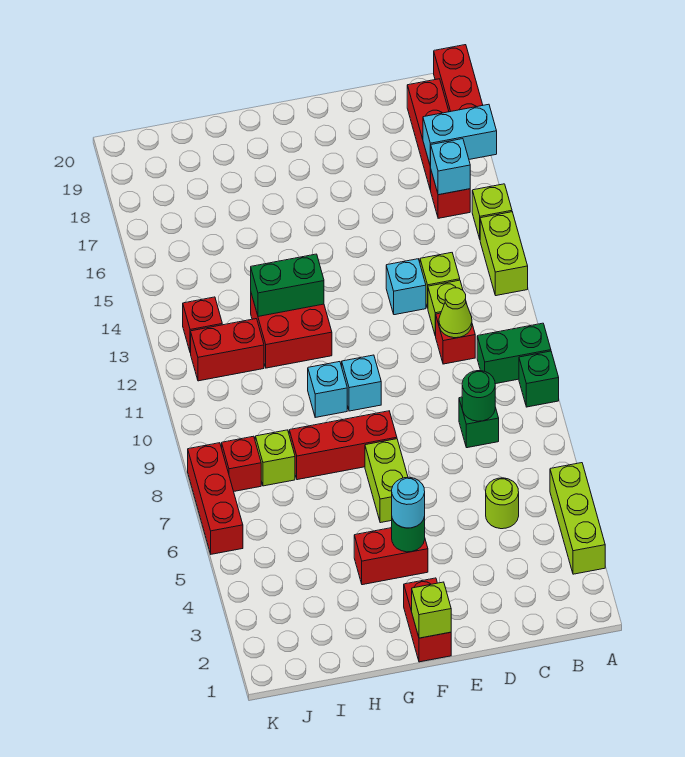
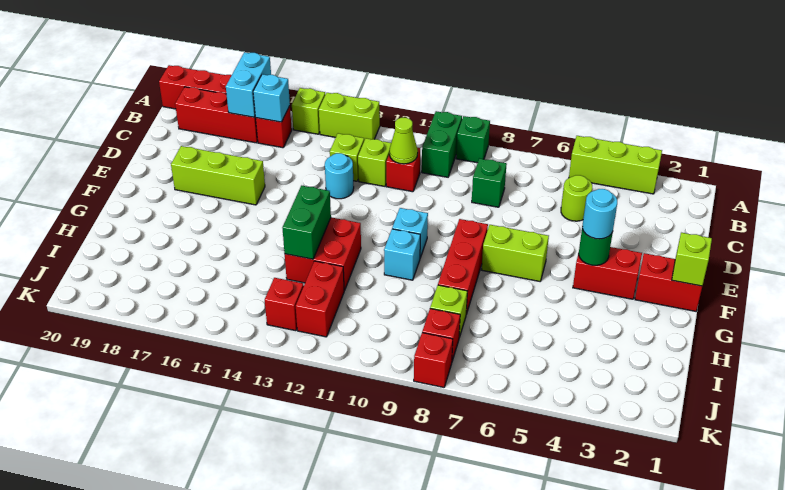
green 1x1 round brick [462,371,495,421] -> none
cyan 1x1 brick [386,259,426,315] -> cyan 1x1 round brick [325,153,354,199]
none -> lime 1x3 brick [171,146,265,205]
red 1x2 brick [354,528,428,585] -> red 1x2 brick turned to [573,247,642,299]
red 1x3 brick [188,443,243,554] -> red 1x1 brick [414,333,453,387]

